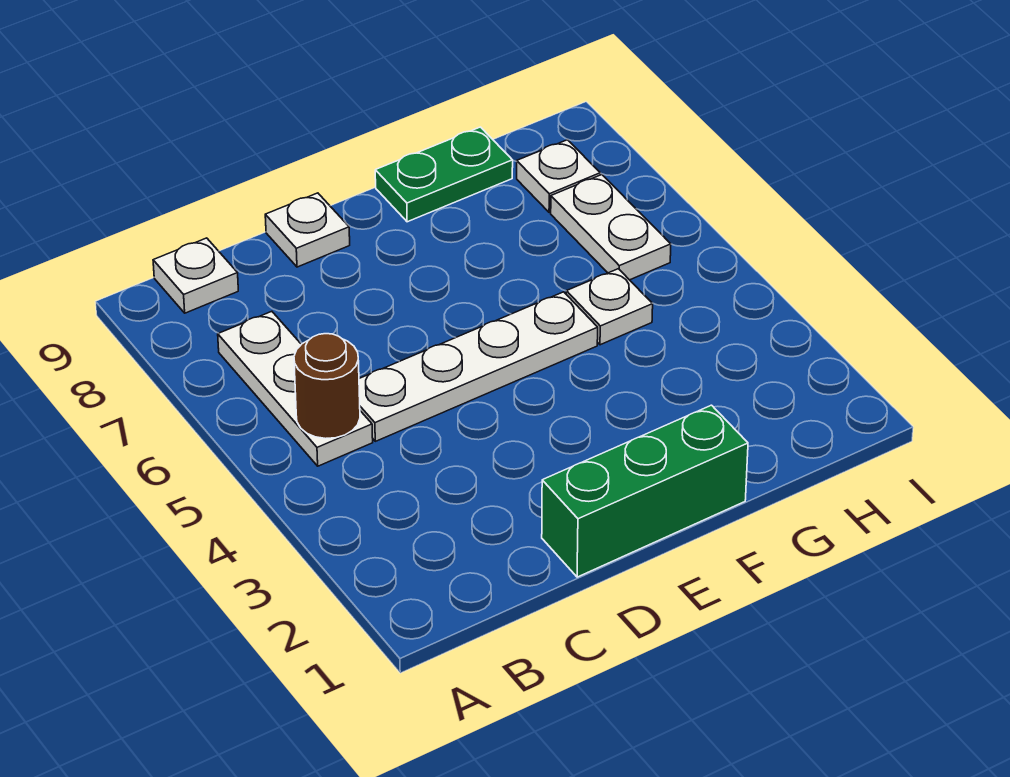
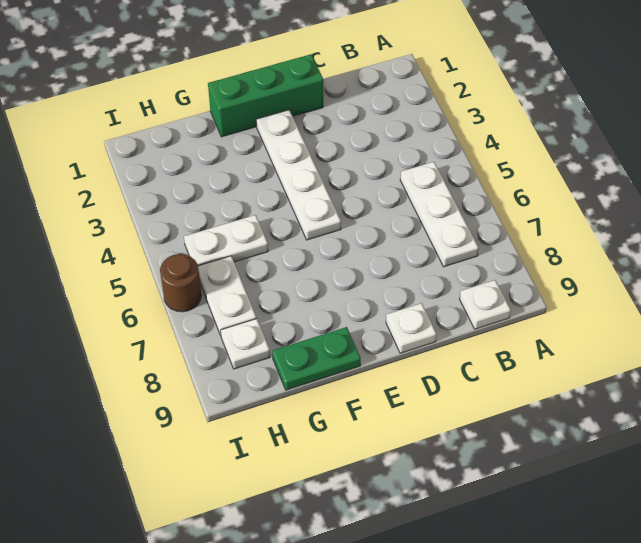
brown 1x1 round brick [294,334,360,439] -> brown 1x1 round brick moved to [160,254,202,312]
white 1x4 plate [359,292,598,441] -> white 1x4 plate turned to [256,110,341,240]
white 1x1 plate [566,269,653,345] -> white 1x2 plate [184,215,268,266]

